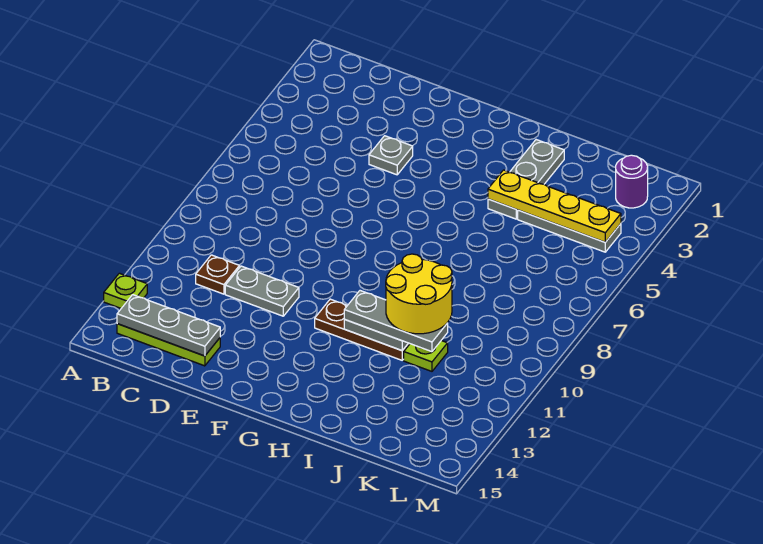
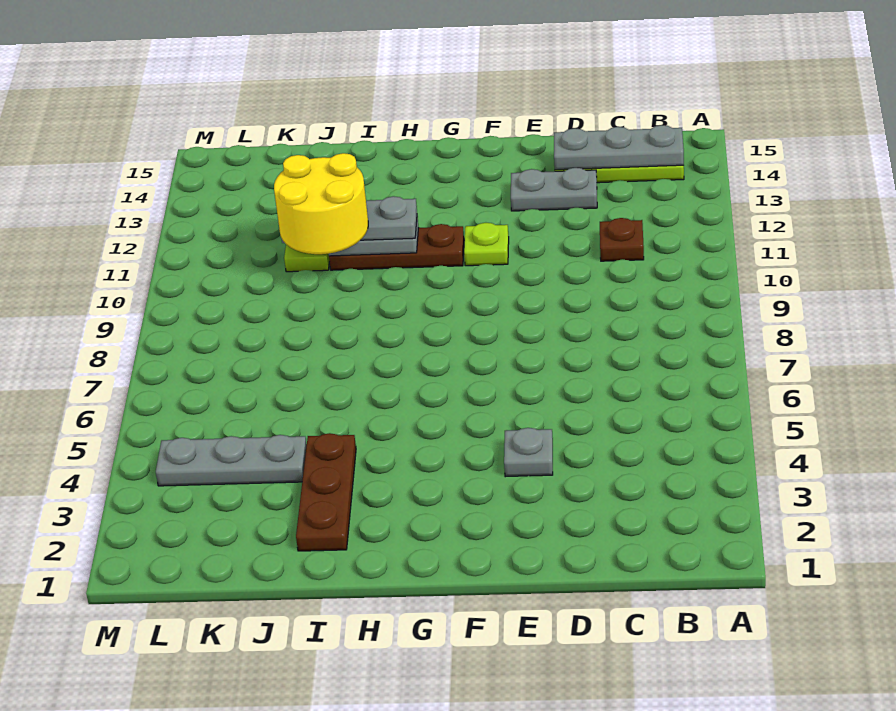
lime 1x1 plate [104,273,147,308] -> lime 1x1 plate moved to [464,223,509,266]
grey 1x2 plate [225,266,299,316] -> grey 1x2 plate moved to [511,168,597,211]
grey 1x3 plate [488,140,564,219] -> brown 1x3 plate [296,433,356,551]
yellow 1x4 plate [488,170,621,242] -> none
purple 1x1 round brick [616,155,648,208] -> none

